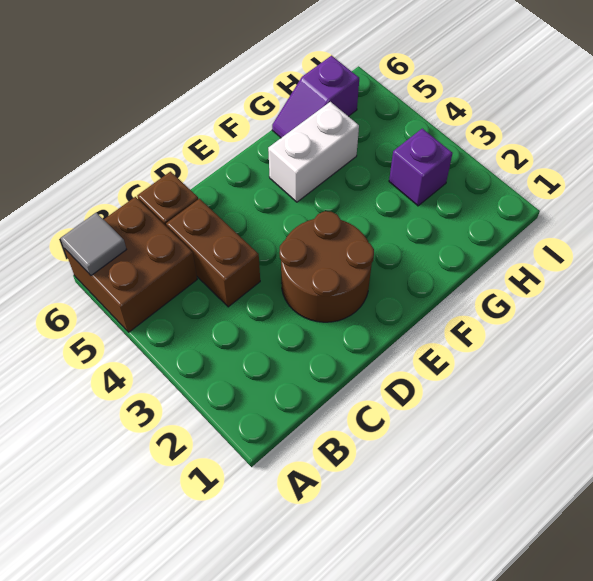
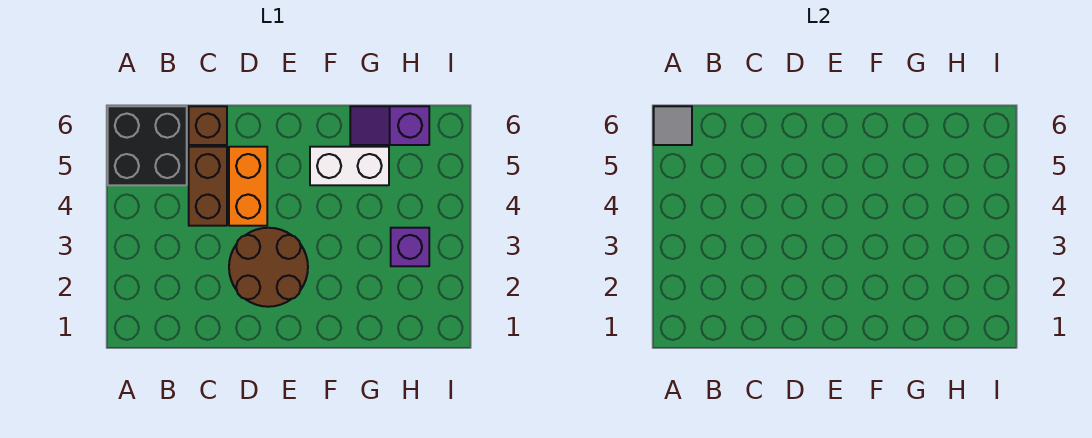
brown 2x2 brick [64,197,197,332] -> black 2x2 brick [108,106,187,185]
none -> orange 1x2 brick [229,147,267,226]

